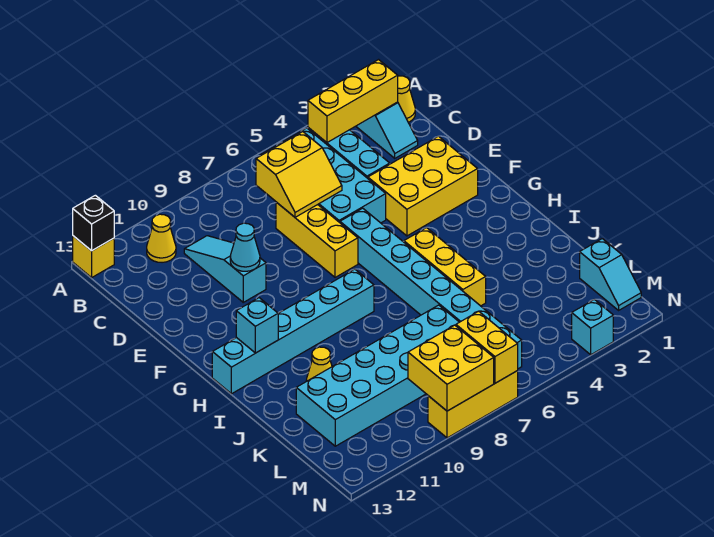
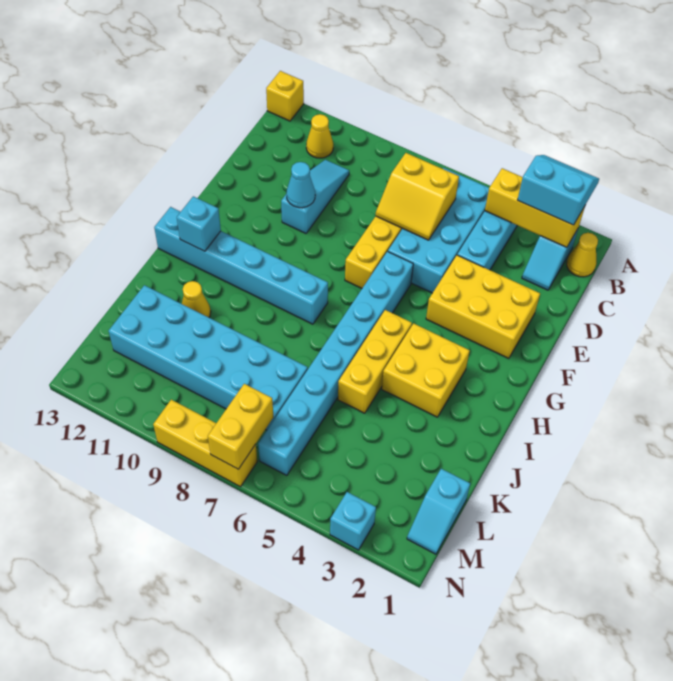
none -> cyan 2x2 slope [518,155,599,225]
black 1x1 brick [73,195,114,251] -> none
yellow 2x2 brick [408,325,494,411] -> yellow 2x2 brick moved to [382,323,470,417]

